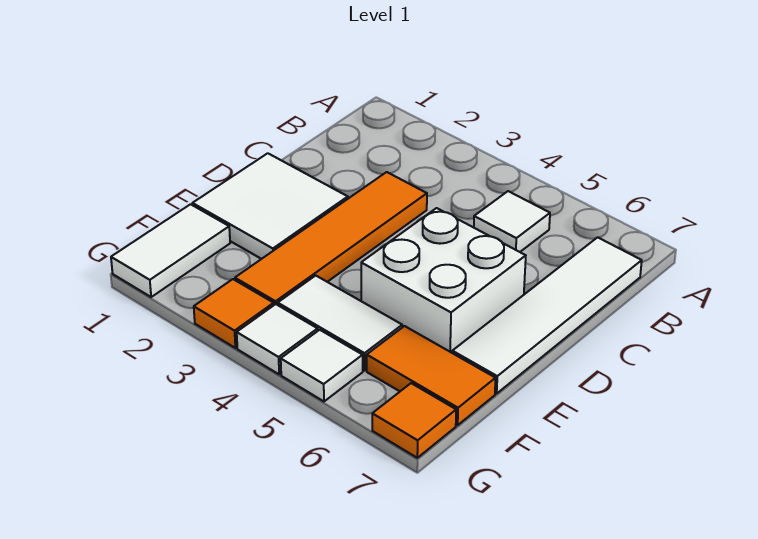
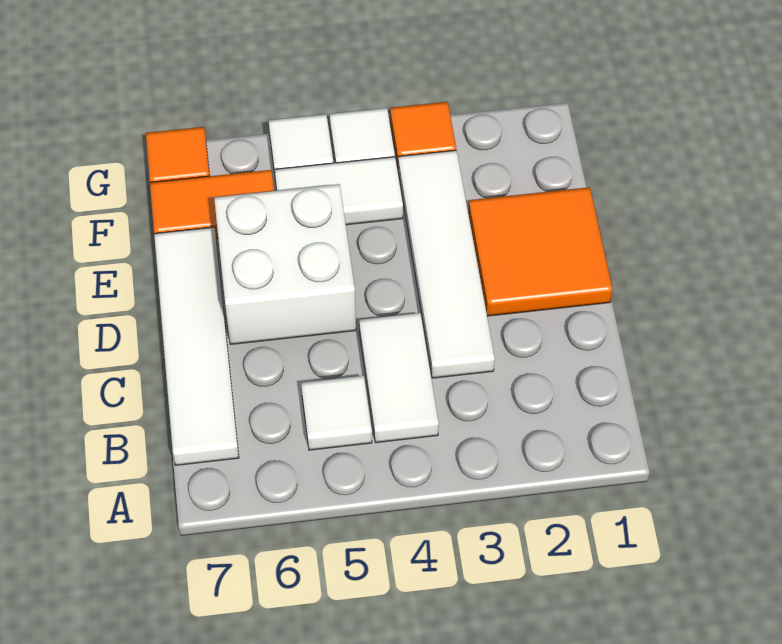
orange 1x4 tile [235,172,427,305] -> white 1x4 tile [398,150,495,378]
white 2x2 tile [193,153,348,259] -> orange 2x2 tile [468,187,613,316]
white 1x2 tile [111,204,230,297] -> white 1x2 tile moved to [359,313,439,443]

